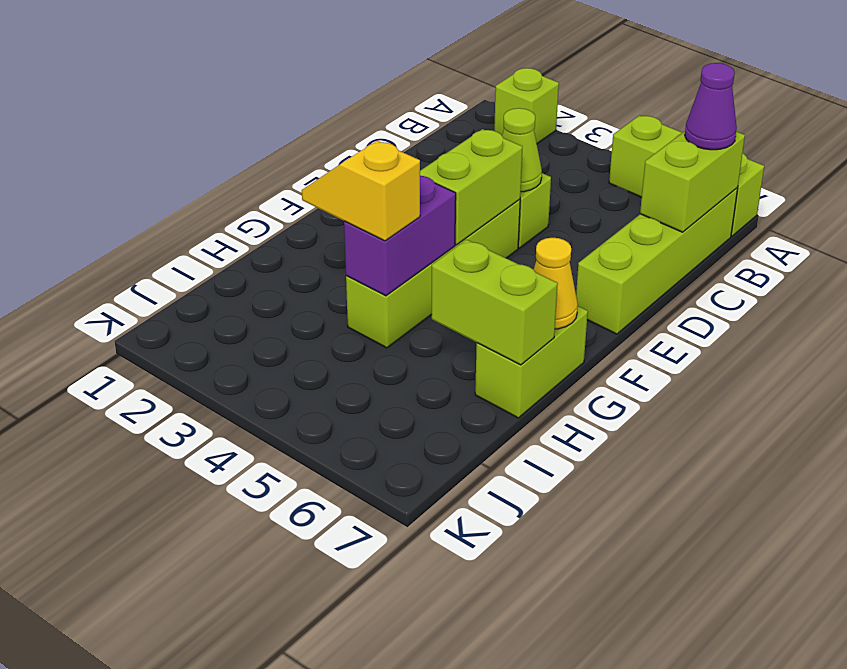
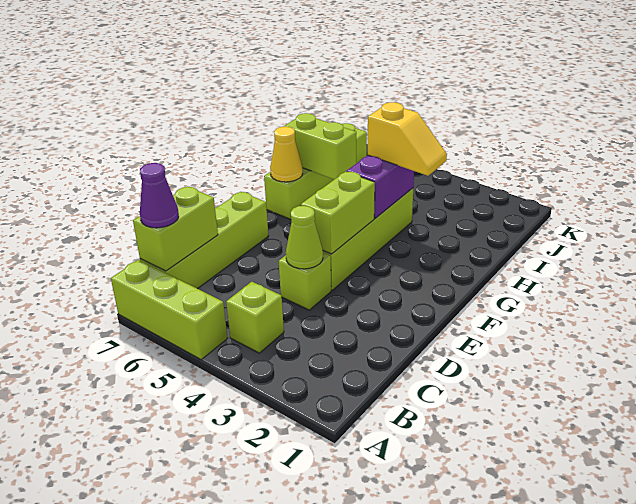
lime 1x1 brick [494,68,559,143] -> lime 1x1 brick moved to [226,282,284,353]
lime 1x2 brick [475,306,588,418] -> lime 1x4 brick [264,123,367,219]

